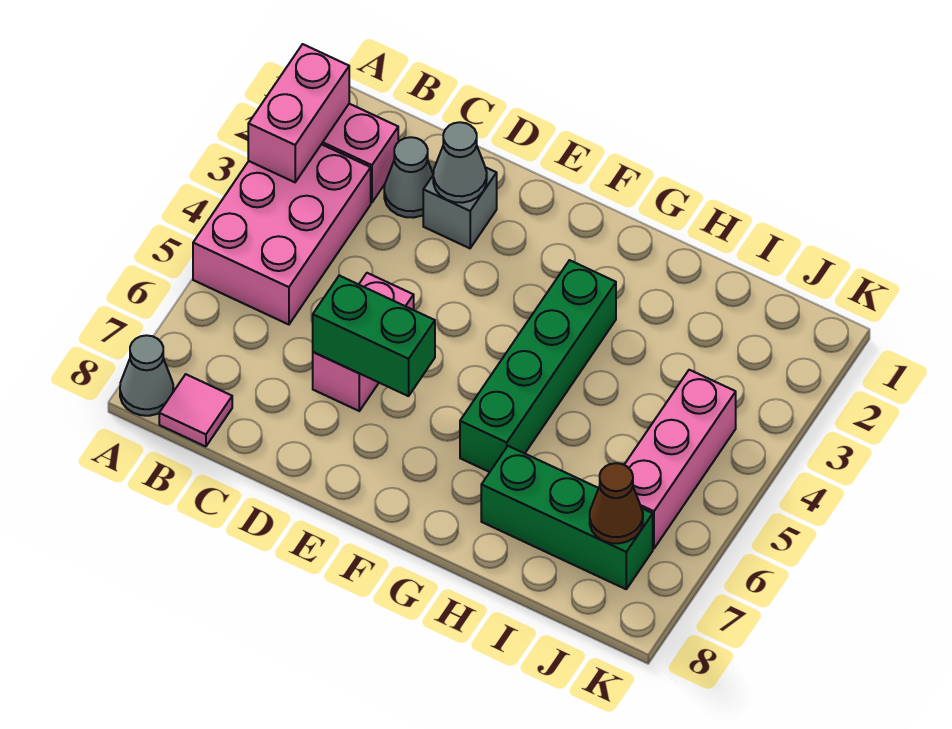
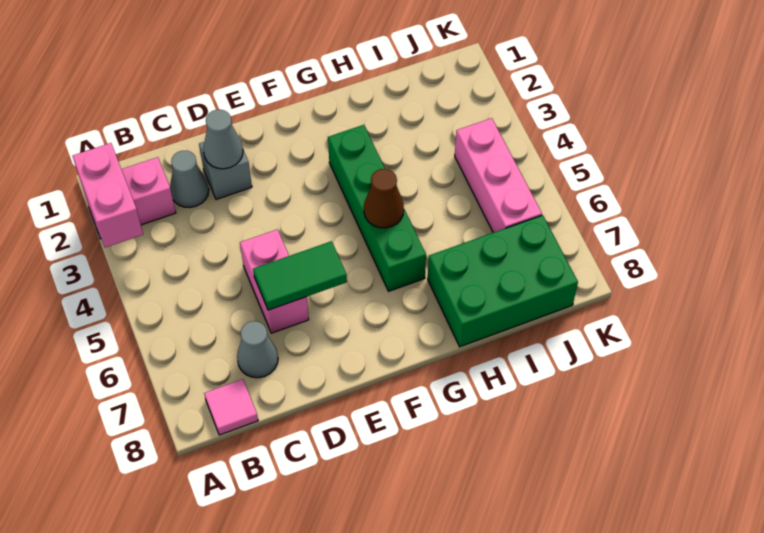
pink 2x3 brick [193,144,371,325] -> none
grey 1x1 cone [120,335,173,416] -> grey 1x1 cone moved to [237,321,278,378]
green 1x2 brick [313,276,435,396] -> green 1x2 tile [253,241,347,310]
green 1x3 brick [481,446,653,589] -> green 2x3 brick [428,215,578,347]
brown 1x1 cone [590,463,643,543] -> brown 1x1 cone moved to [364,169,404,228]

